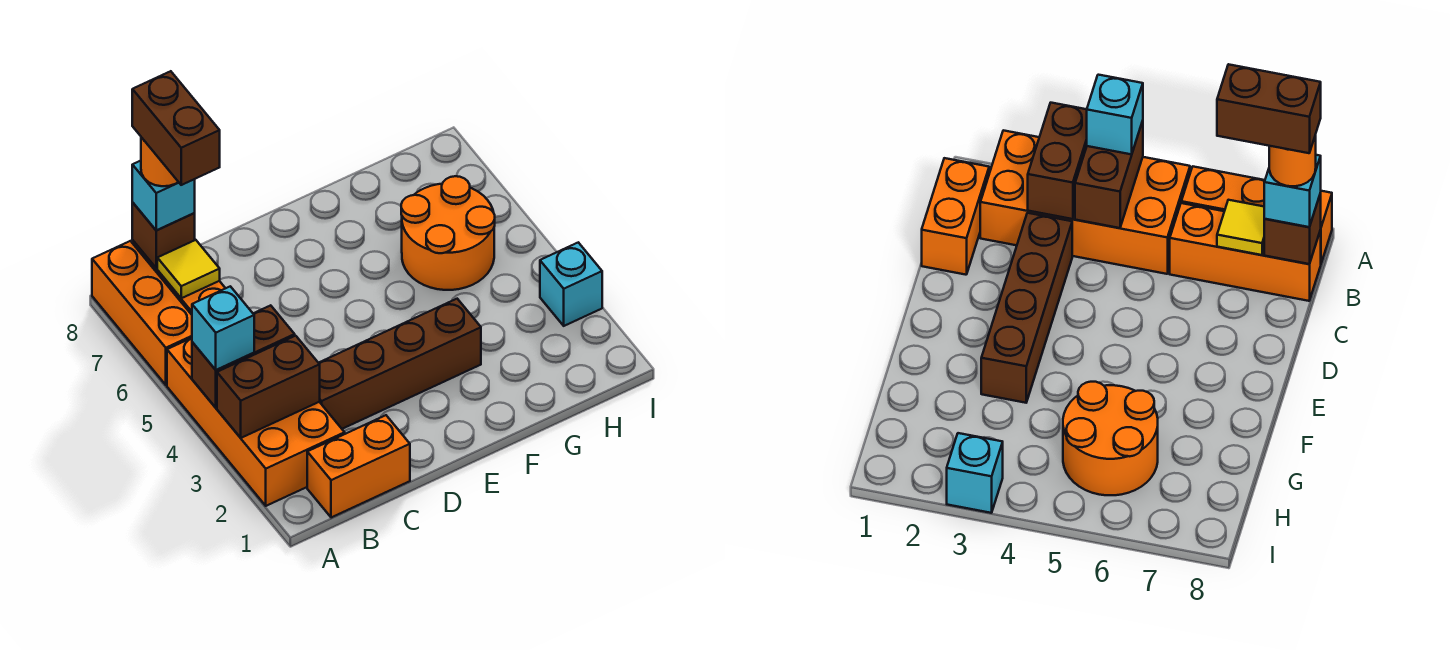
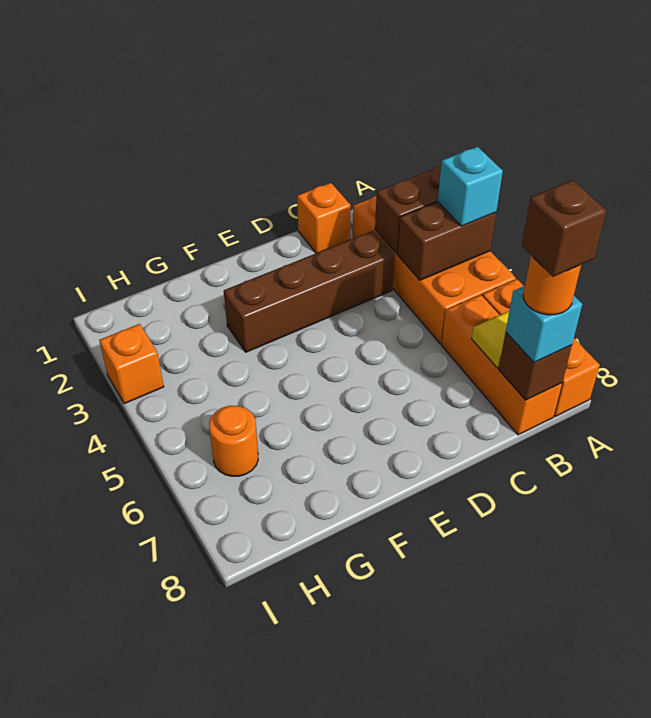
orange 1x2 brick [307,415,410,518] -> orange 1x1 brick [297,183,351,253]
brown 1x2 brick [132,71,220,185] -> brown 1x1 brick [522,180,606,277]
orange 2x2 round brick [401,176,495,290] -> orange 1x1 round brick [209,406,258,476]
cyan 1x1 brick [540,242,602,326] -> orange 1x1 brick [99,324,164,404]

